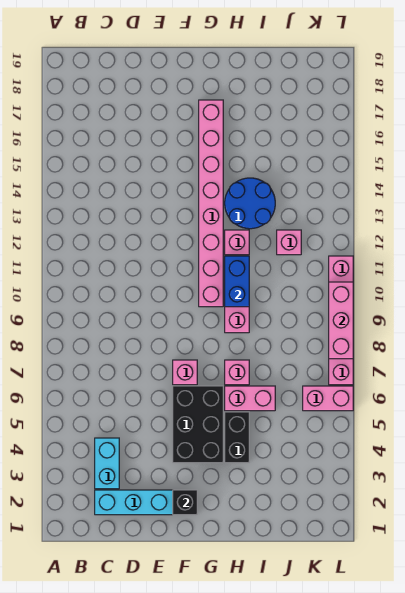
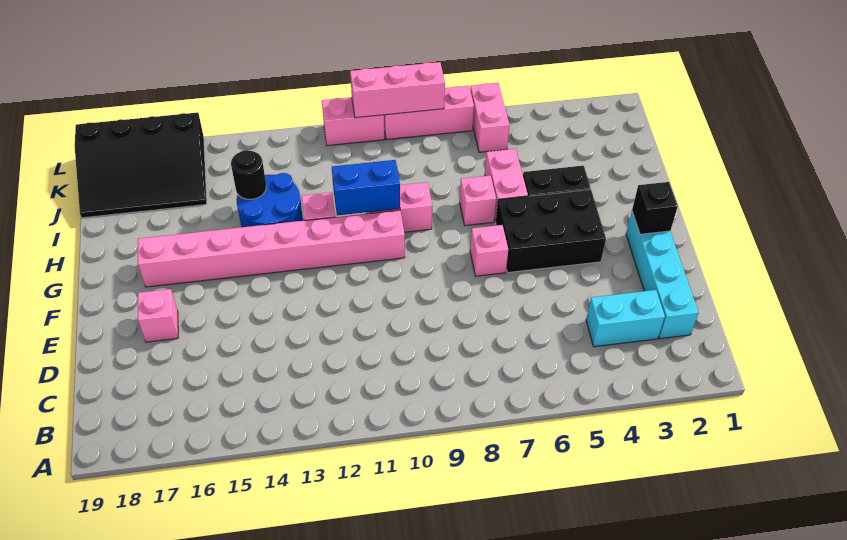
none -> black 1x1 round brick [231,150,266,199]
pink 1x1 brick [277,230,301,255] -> pink 1x1 brick moved to [138,289,178,342]
none -> black 3x4 slope [75,112,207,218]

